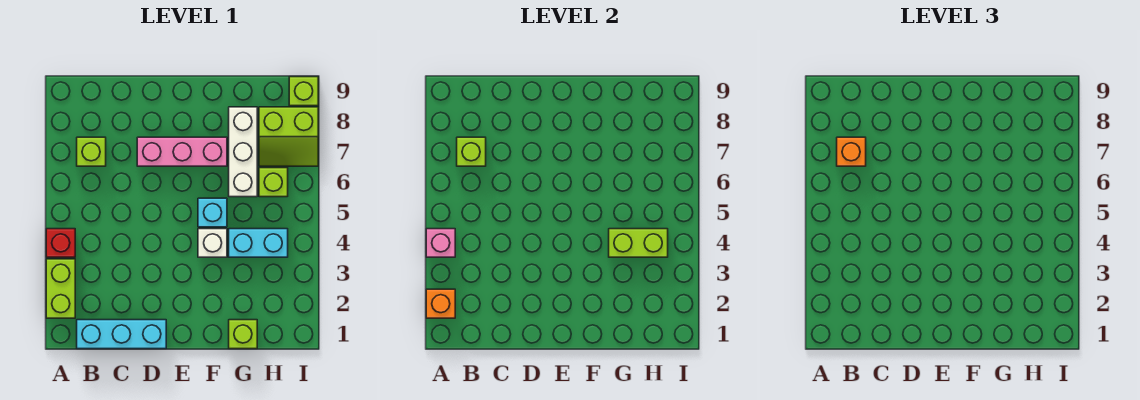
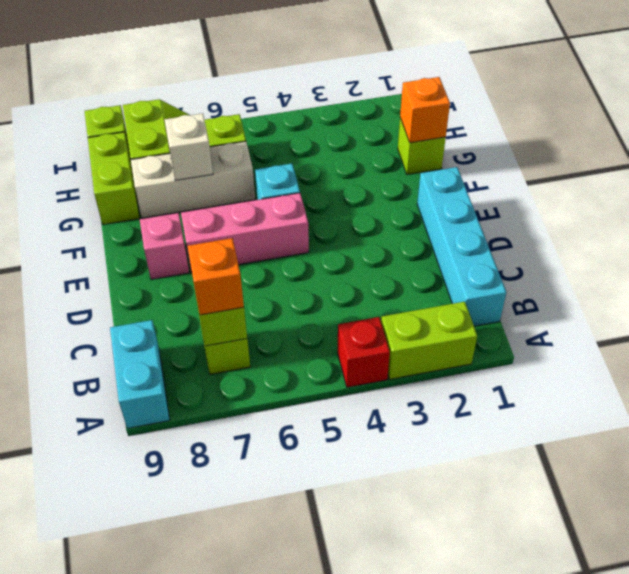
orange 1x1 brick [426,289,455,318] -> orange 1x1 brick moved to [400,77,450,143]
pink 1x1 brick [426,229,455,257] -> pink 1x1 brick moved to [140,213,189,280]
cyan 1x3 brick [77,320,166,349] -> cyan 1x4 brick [417,167,506,326]
pink 1x3 brick [137,137,227,166] -> pink 1x3 brick turned to [181,193,309,272]
white 1x1 brick [198,229,227,257] -> white 1x1 brick moved to [165,113,213,181]
cyan 1x2 brick [229,229,288,257] -> cyan 1x2 brick moved to [110,320,170,429]
lime 1x2 brick [609,229,668,257] -> lime 1x2 brick moved to [88,132,139,225]

